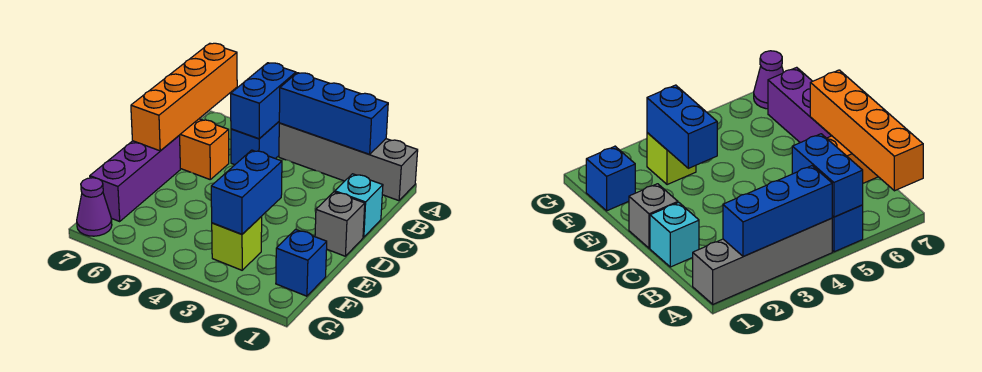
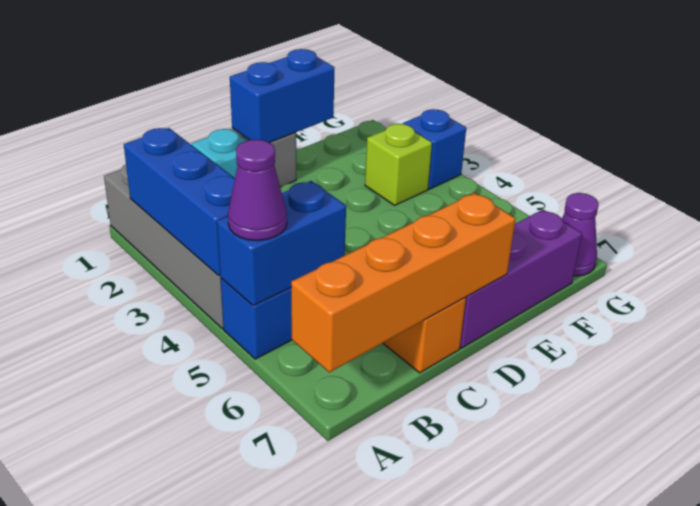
none -> purple 1x1 cone [228,140,287,241]
blue 1x2 brick [211,150,282,234] -> blue 1x2 brick moved to [230,49,334,143]
blue 1x1 brick [276,229,327,296] -> blue 1x1 brick moved to [403,109,466,189]

